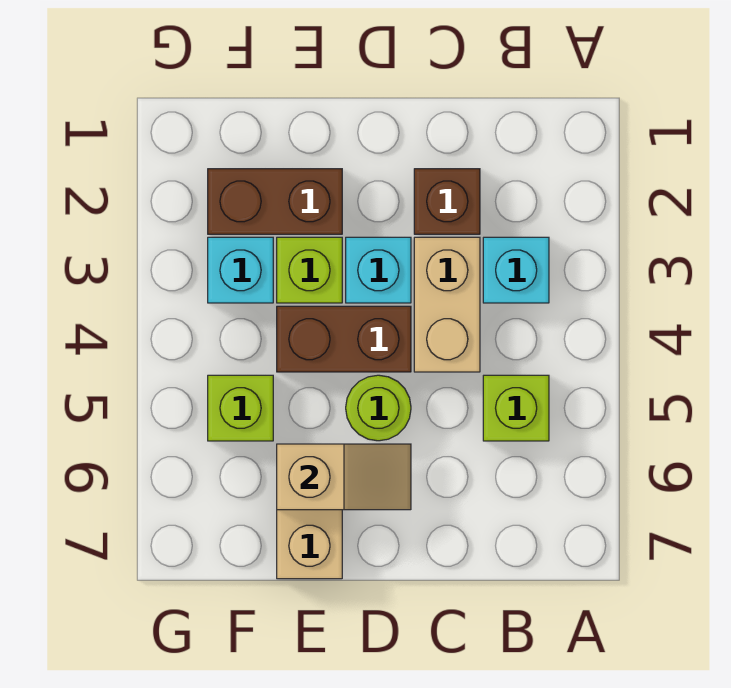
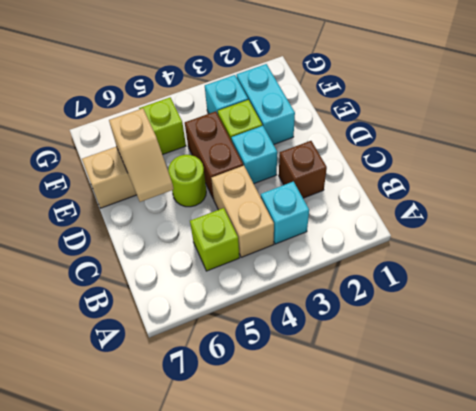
tan 1x2 brick [414,237,480,372] -> tan 1x2 brick turned to [211,165,274,257]
brown 1x2 brick [208,169,342,234] -> cyan 1x2 brick [237,64,295,145]

